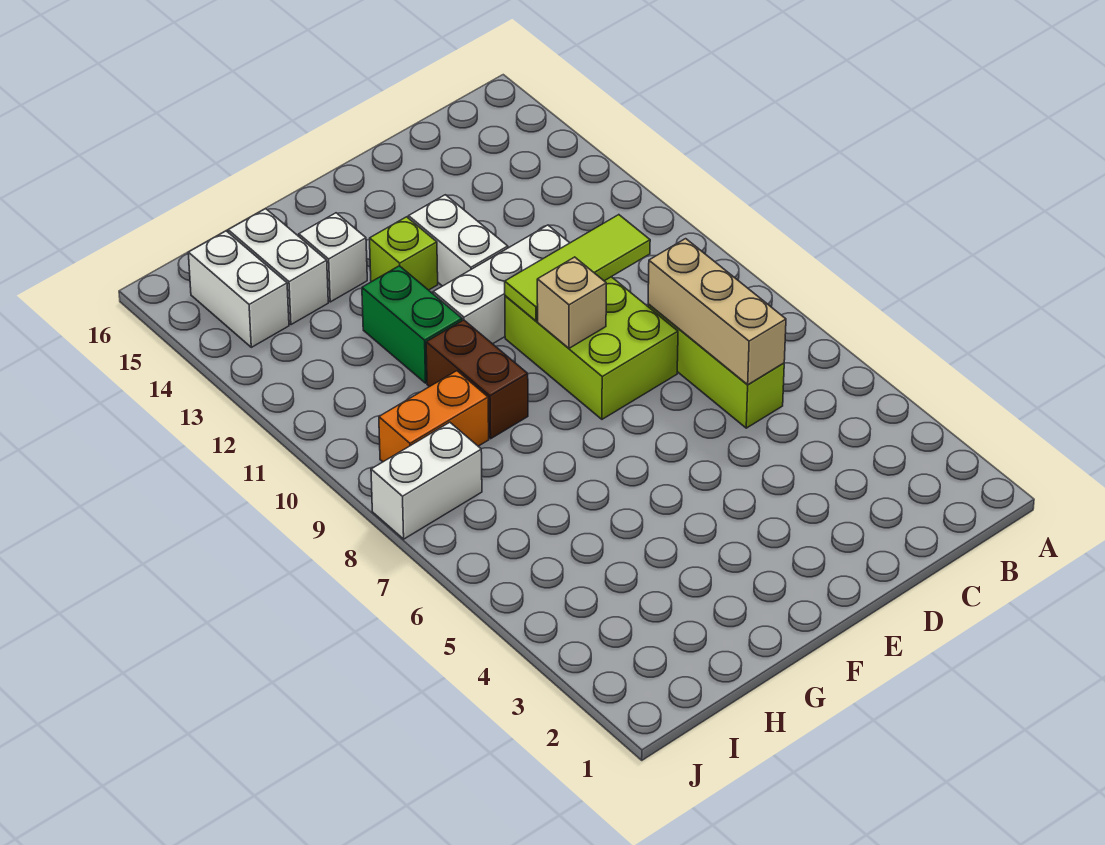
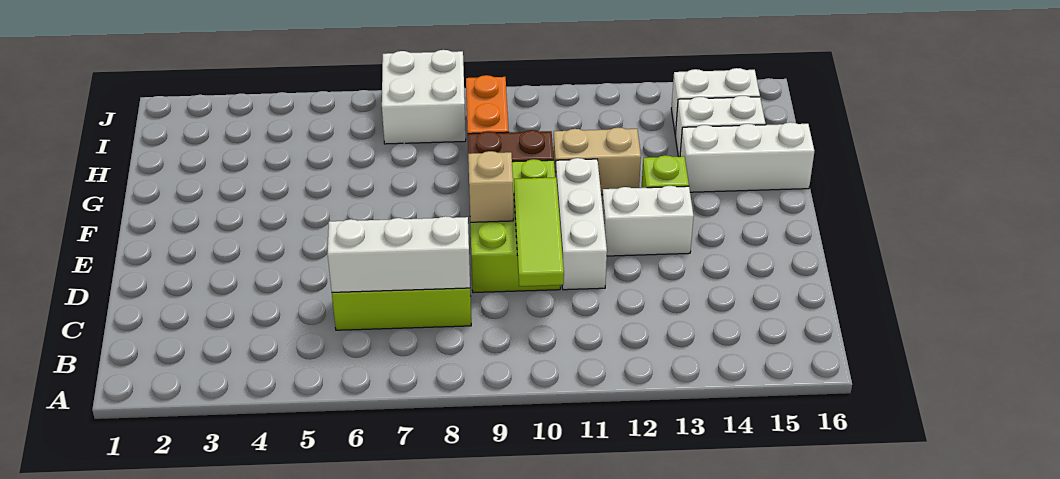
tan 1x3 brick [648,239,786,385] -> white 1x3 brick [327,216,470,292]
lime 2x3 brick [505,277,678,419] -> lime 2x3 brick turned to [470,159,561,293]
green 1x2 brick [362,266,462,383] -> tan 1x2 brick [553,128,641,195]
white 1x1 brick [299,213,367,302] -> white 1x3 brick [680,122,814,192]
white 1x2 brick [371,422,482,539] -> white 2x2 brick [382,50,466,144]

